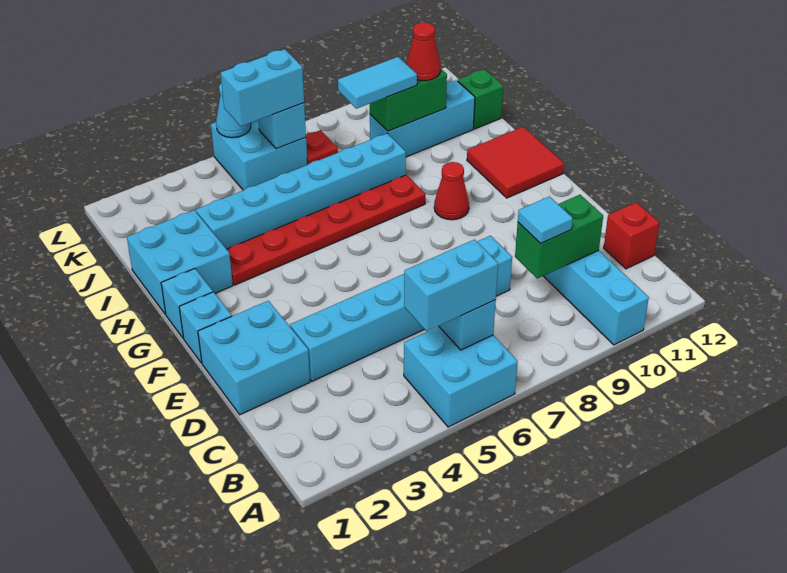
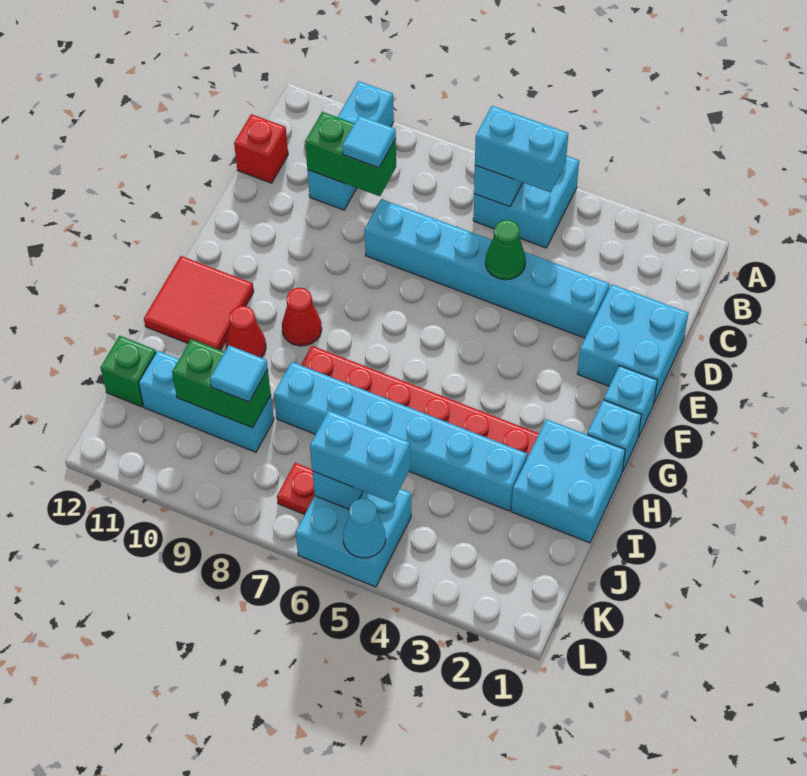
none -> green 1x1 cone [486,220,526,280]
cyan 1x2 tile [338,57,417,109] -> cyan 1x1 tile [210,345,268,402]
red 1x1 cone [406,22,440,81] -> red 1x1 cone moved to [226,306,266,358]

